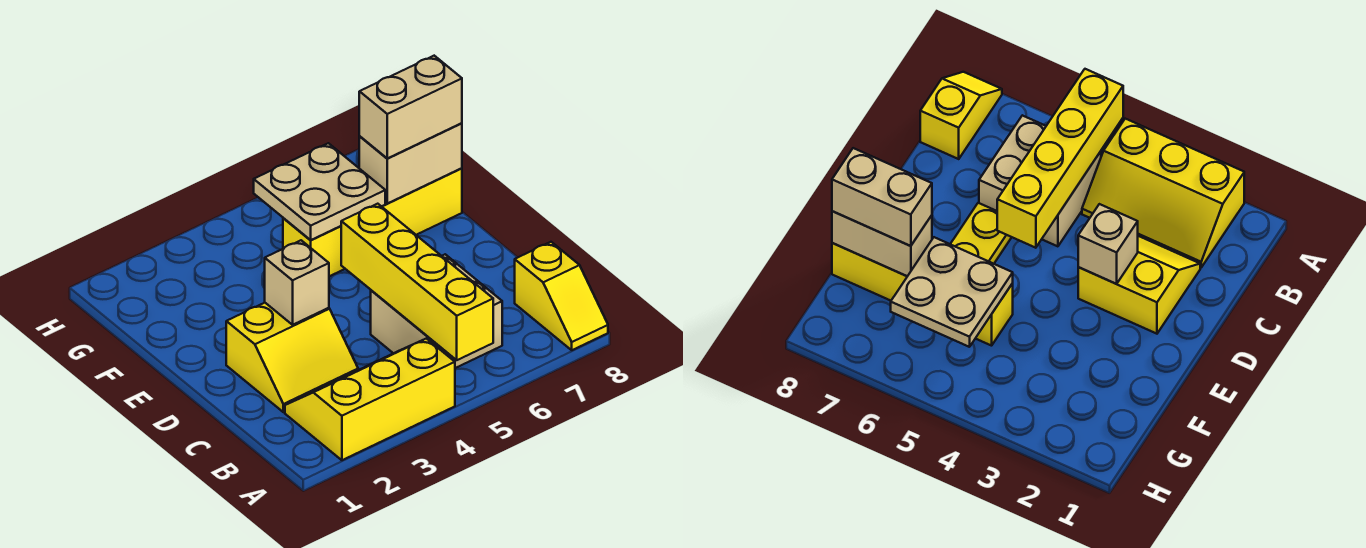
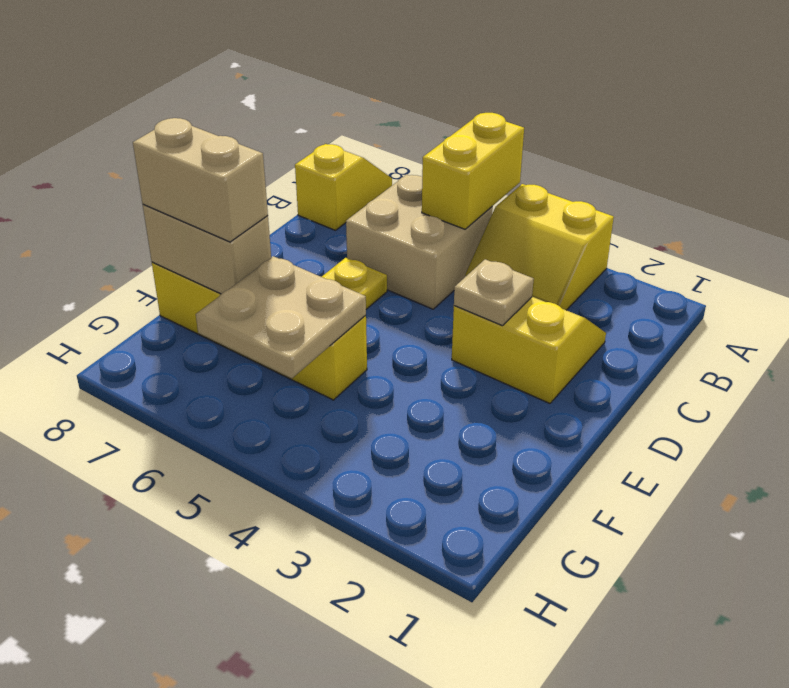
yellow 2x3 slope [285,338,455,460] -> yellow 2x2 slope [465,184,614,310]
yellow 1x4 brick [341,204,493,360] -> yellow 1x2 brick [422,113,524,229]
tan 1x1 brick [265,240,329,325] -> tan 1x1 plate [454,259,534,326]

